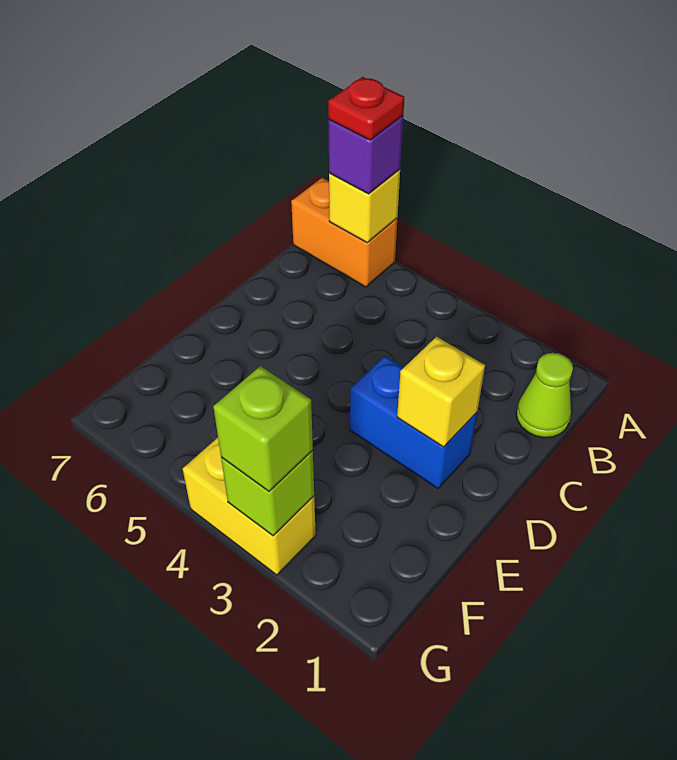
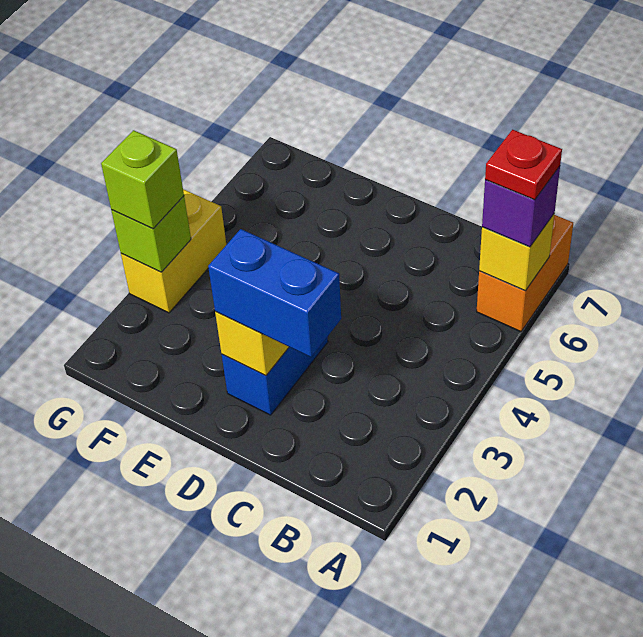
lime 1x1 cone [516,353,573,438] -> none
none -> blue 1x2 brick [208,229,341,357]

